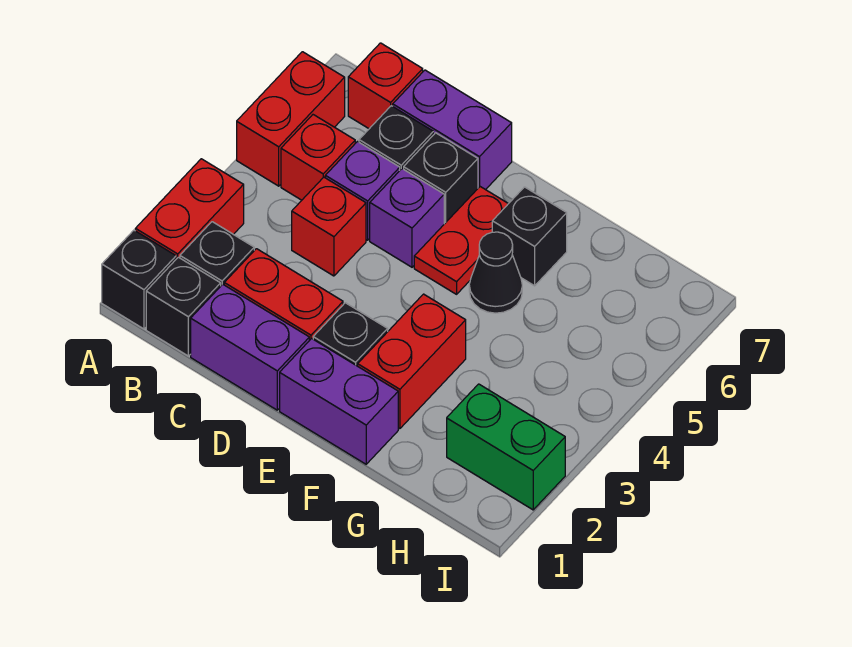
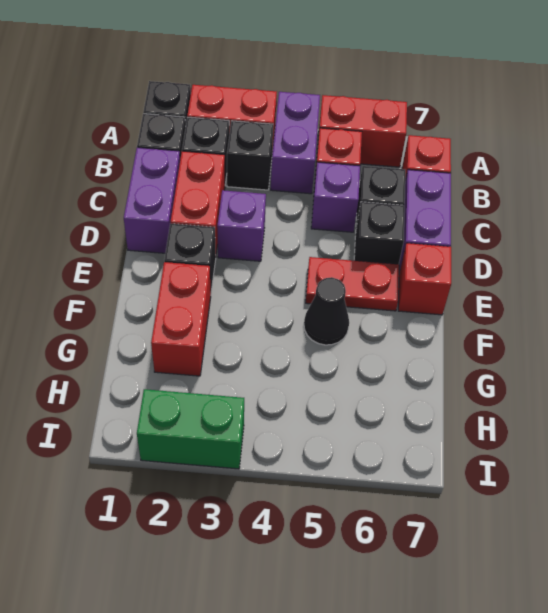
red 1x1 brick [292,177,366,276] -> red 1x1 brick moved to [398,243,451,315]
purple 1x1 brick [370,169,444,267] -> purple 1x1 brick moved to [217,190,266,261]
purple 1x2 brick [280,338,398,464] -> purple 1x2 brick moved to [271,92,320,194]
red 1x2 brick [358,294,466,429] -> red 1x2 brick turned to [151,262,211,376]
black 1x1 brick [492,187,567,286] -> black 1x1 brick moved to [227,121,273,190]
green 1x2 brick [447,384,565,510] -> green 1x2 brick turned to [137,389,244,469]

